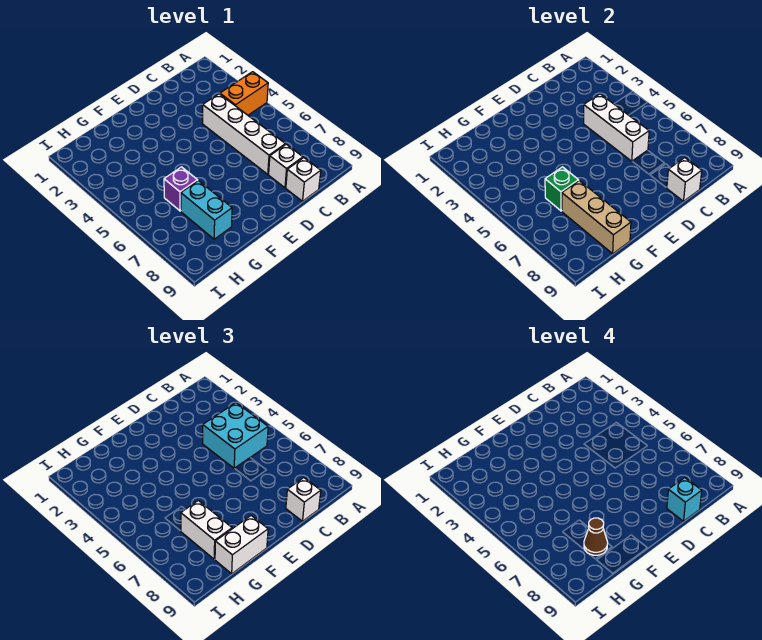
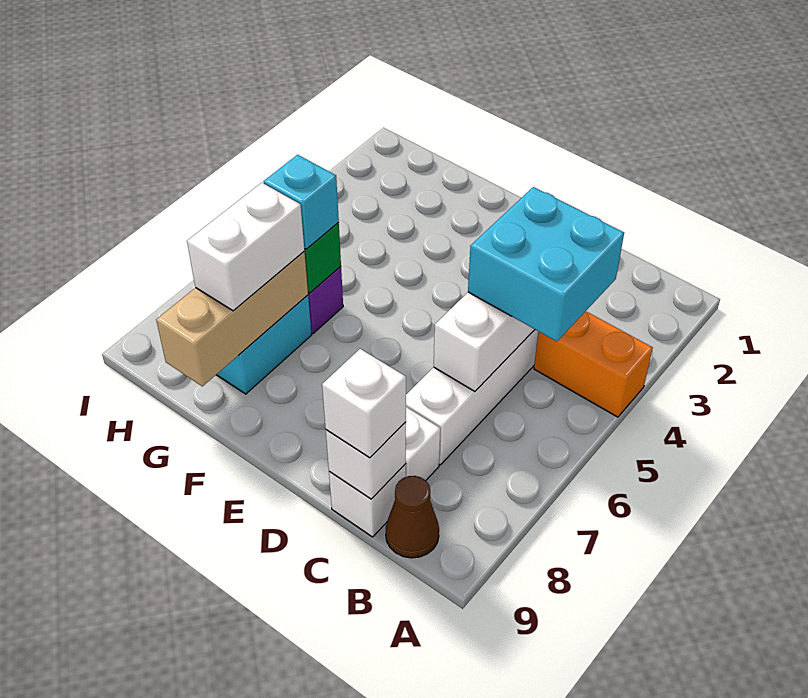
cyan 1x1 brick [667,478,702,521] -> cyan 1x1 brick moved to [264,155,339,249]
white 1x2 brick [215,516,268,574] -> none
brown 1x1 cone [584,518,608,555] -> brown 1x1 cone moved to [386,476,439,558]

